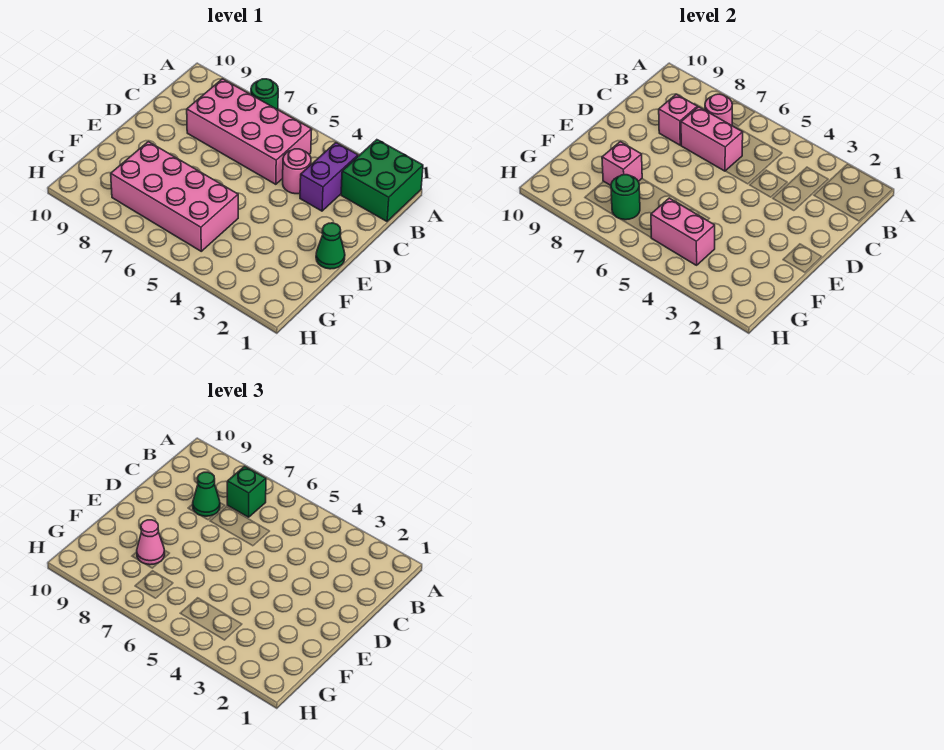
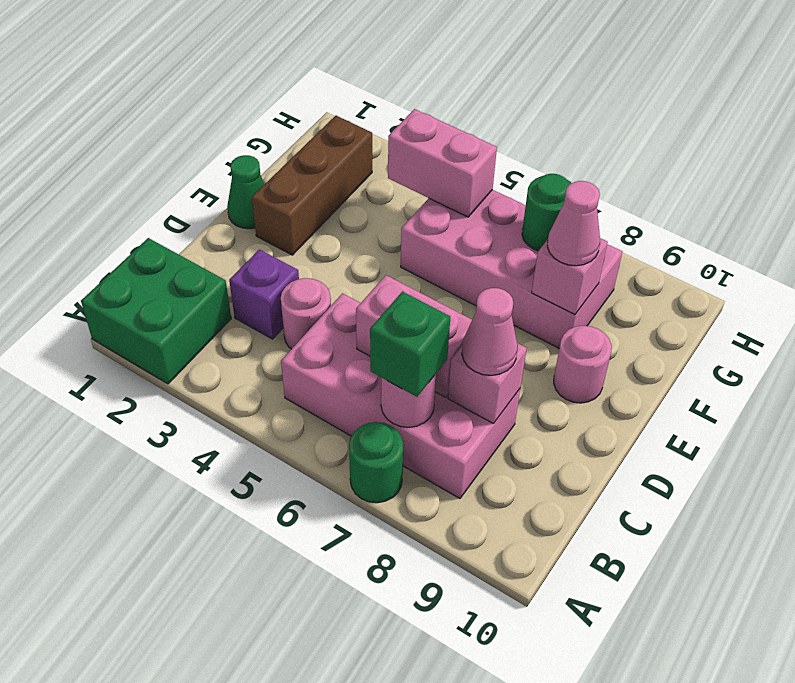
purple 1x2 brick [300,143,358,211] -> purple 1x1 brick [229,249,299,339]
green 1x1 cone [193,472,220,516] -> pink 1x1 cone [462,288,518,375]
none -> brown 1x3 brick [252,116,372,255]
none -> pink 1x1 round brick [554,326,612,403]

